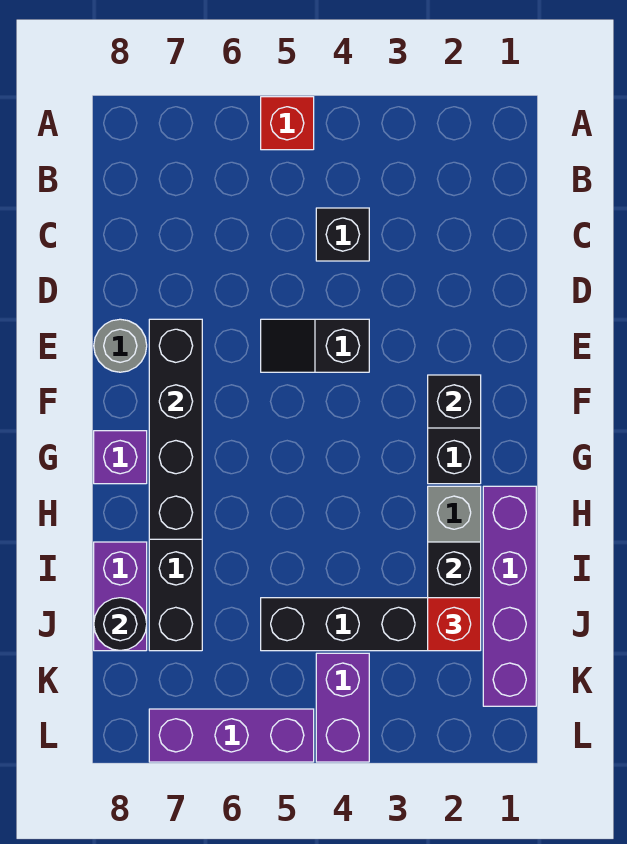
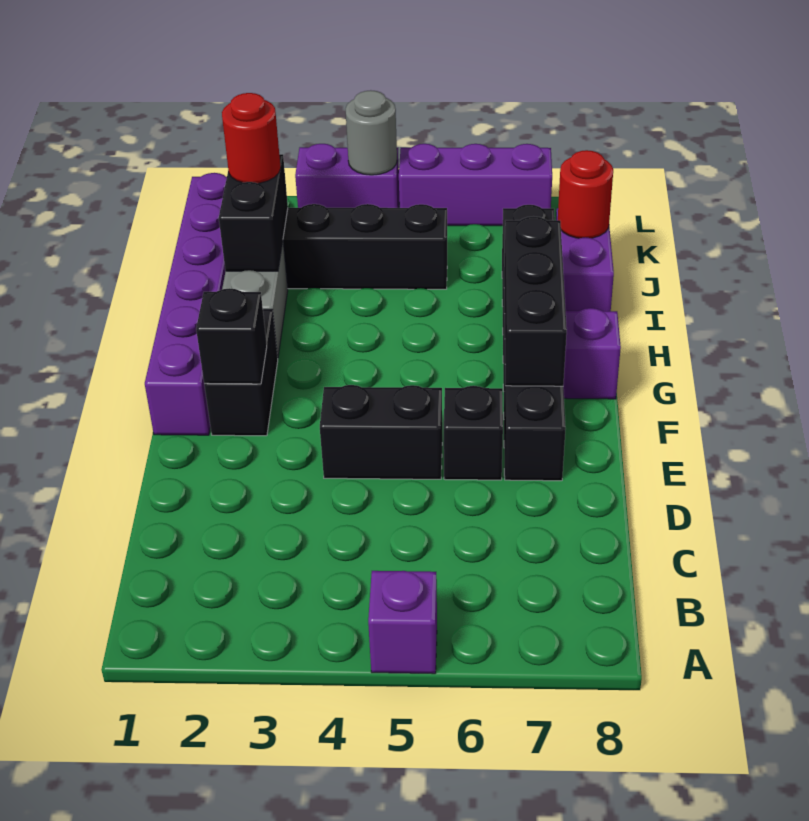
red 1x1 brick [261,97,314,150] -> purple 1x1 brick [368,571,437,674]
black 1x1 brick [316,208,369,261] -> black 1x1 brick moved to [444,386,503,480]
black 1x2 slope [261,319,369,372] -> black 1x2 brick [320,385,442,479]
black 1x4 brick [149,319,202,539] -> black 1x3 brick [504,217,567,386]
grey 1x1 round brick [94,319,147,372] -> grey 1x1 round brick moved to [346,90,397,175]
purple 1x4 brick [483,486,536,706] -> purple 1x6 brick [145,173,227,435]
red 1x1 brick [428,598,481,651] -> red 1x1 round brick [222,93,281,183]
black 1x1 round brick [94,598,147,651] -> red 1x1 round brick [558,150,613,238]
purple 1x2 brick [316,653,369,762] -> purple 1x2 brick turned to [295,144,399,208]

